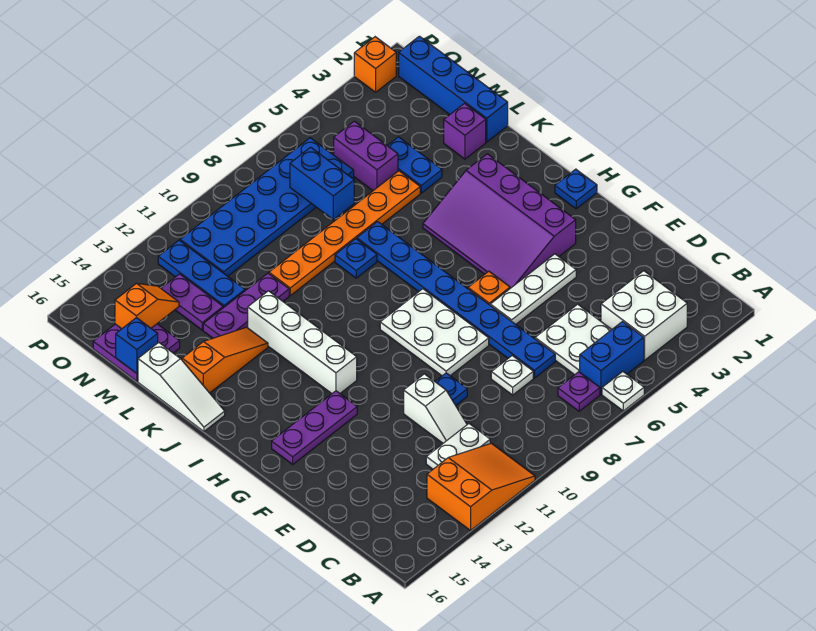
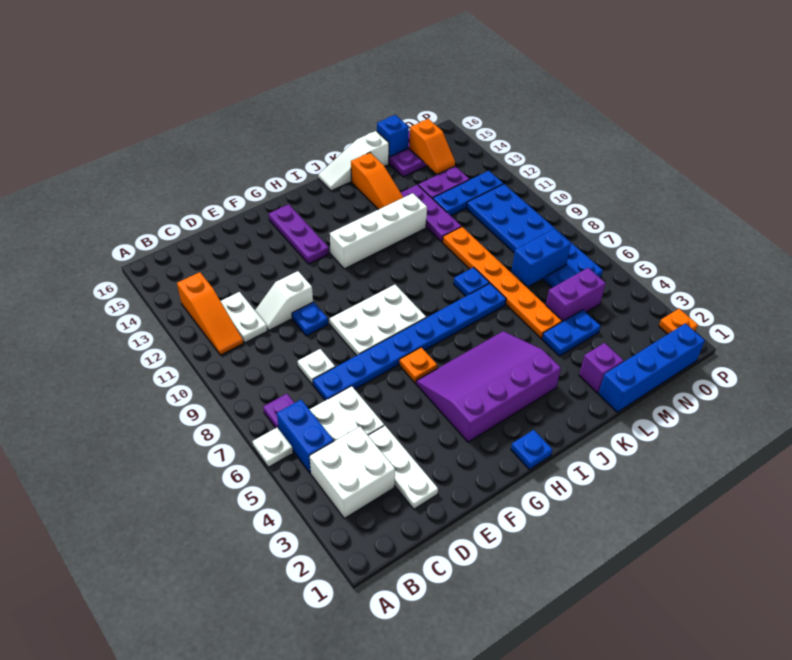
orange 2x3 slope [427,443,535,530] -> orange 1x3 slope [177,272,243,355]
white 1x3 plate [490,254,576,324] -> white 1x3 plate moved to [368,426,438,509]
orange 1x1 brick [354,37,396,92] -> orange 1x1 plate [659,309,698,334]

